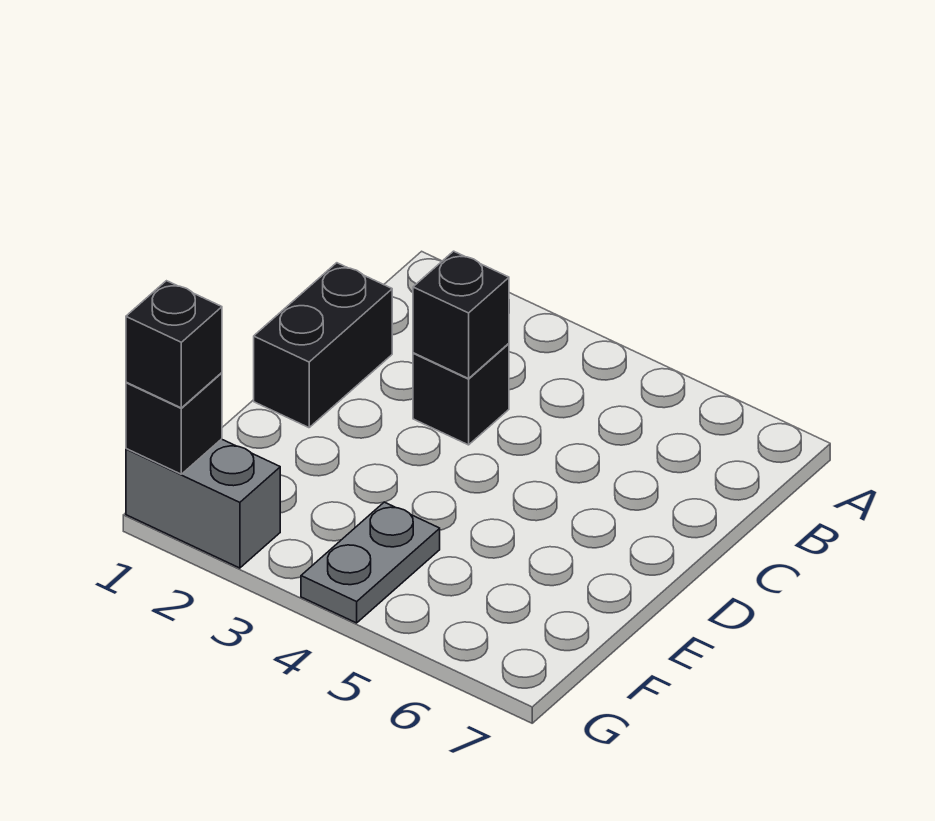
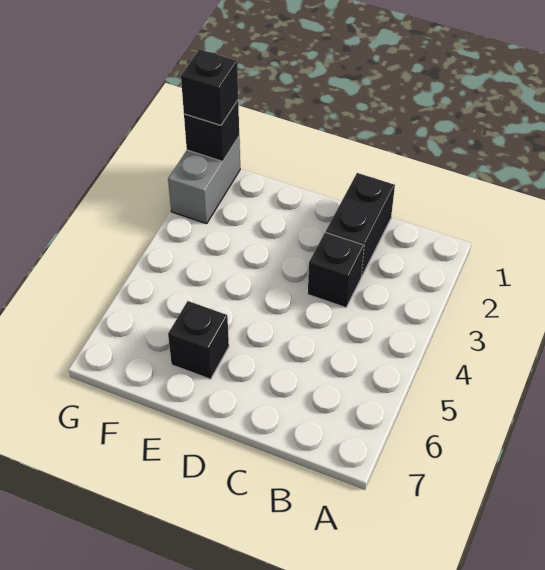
black 1x2 brick [254,263,392,428] -> black 1x2 brick turned to [326,173,395,275]
black 1x1 brick [413,251,509,379] -> black 1x1 brick moved to [168,301,229,379]
grey 1x2 plate [301,502,440,623] -> none

